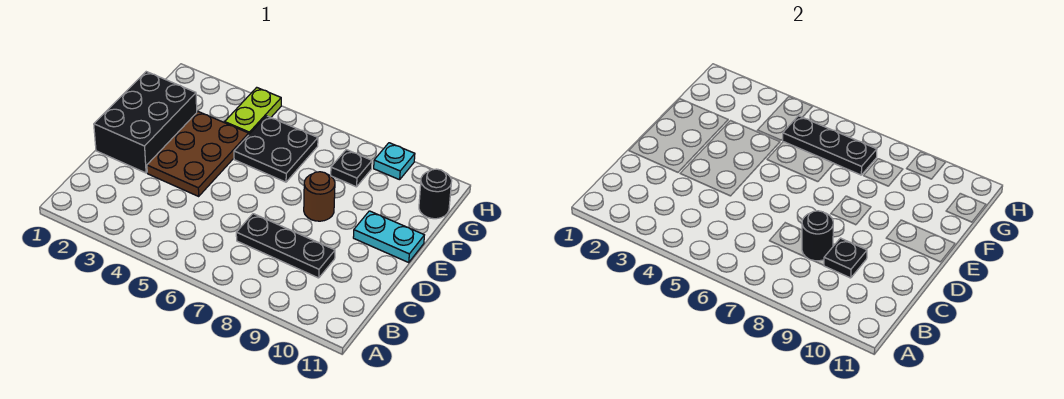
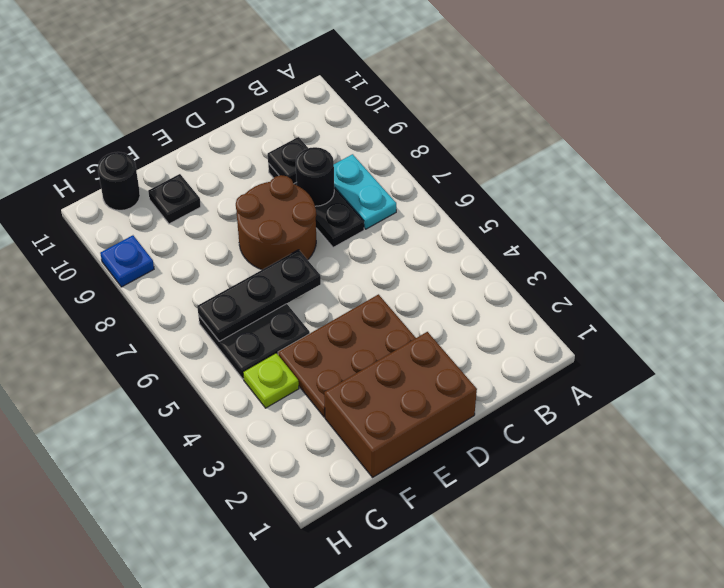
black 2x3 brick [94,72,197,173] -> brown 2x3 brick [324,332,477,477]
brown 1x1 round brick [304,172,335,221] -> brown 2x2 round brick [236,175,316,270]
cyan 1x2 plate [353,211,424,262] -> cyan 1x2 plate moved to [334,154,396,229]
lime 1x2 plate [225,87,281,134] -> lime 1x1 plate [243,353,299,408]
black 1x3 plate [783,116,877,175] -> black 1x3 plate turned to [197,250,321,341]
black 1x1 plate [331,150,372,187] -> black 1x1 plate moved to [148,174,201,224]
cyan 1x1 plate [374,143,415,180] -> blue 1x1 plate [100,235,154,287]

